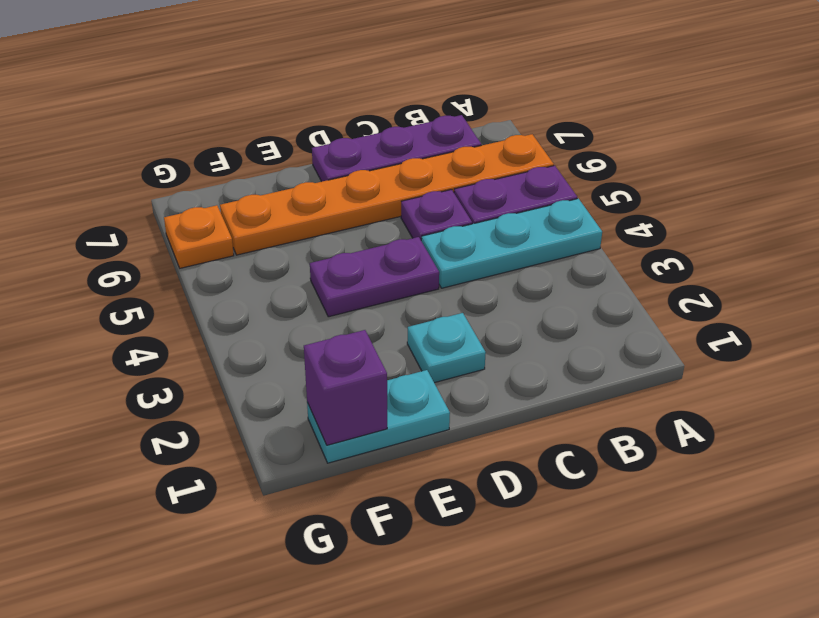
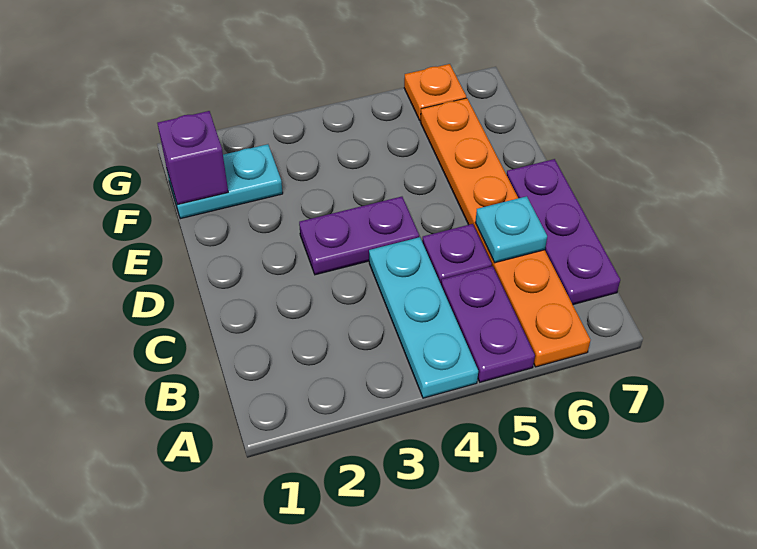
cyan 1x1 plate [407,313,486,383] -> cyan 1x1 plate moved to [475,196,547,263]
purple 1x2 plate [310,237,439,317] -> purple 1x2 plate turned to [299,197,419,275]
cyan 1x2 plate [307,370,450,463] -> cyan 1x2 plate turned to [167,144,283,219]

